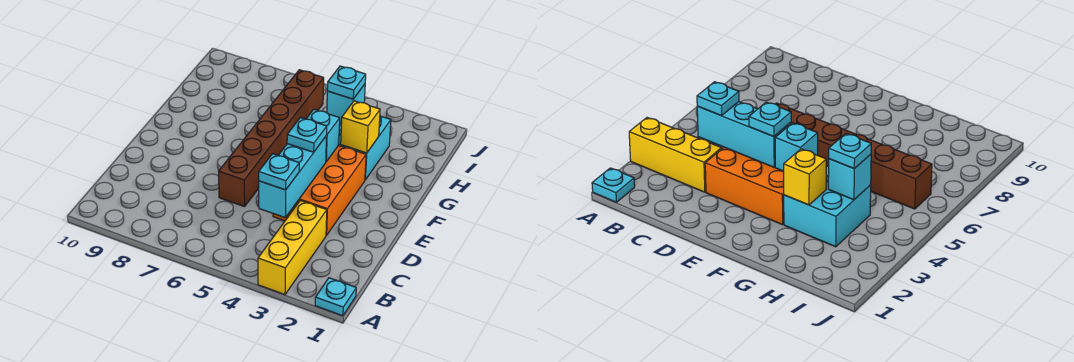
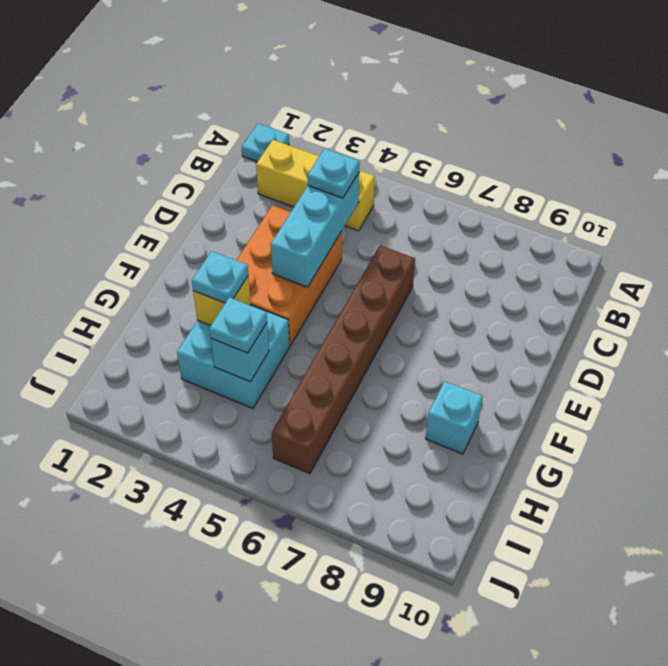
yellow 1x3 brick [258,201,327,295] -> yellow 1x3 brick turned to [256,140,375,231]
cyan 1x1 plate [287,118,327,152] -> cyan 1x1 plate moved to [192,251,248,303]
cyan 1x1 brick [307,109,340,162] -> cyan 1x1 brick moved to [426,382,483,454]

